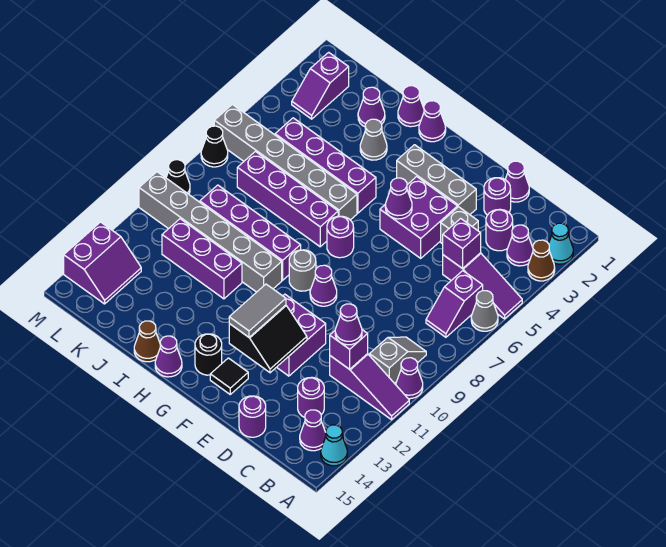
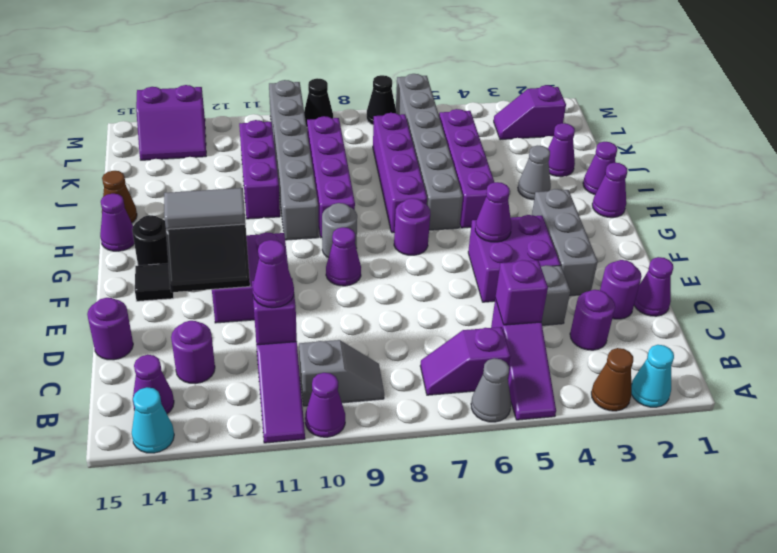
purple 1x1 cone [507,225,533,266] -> none

